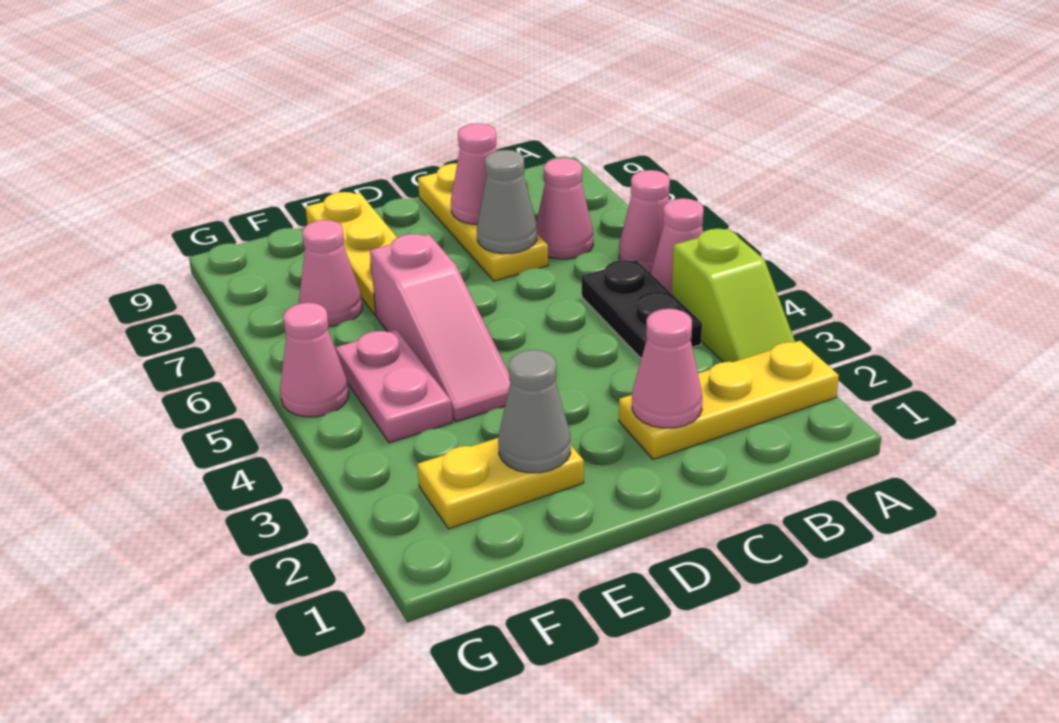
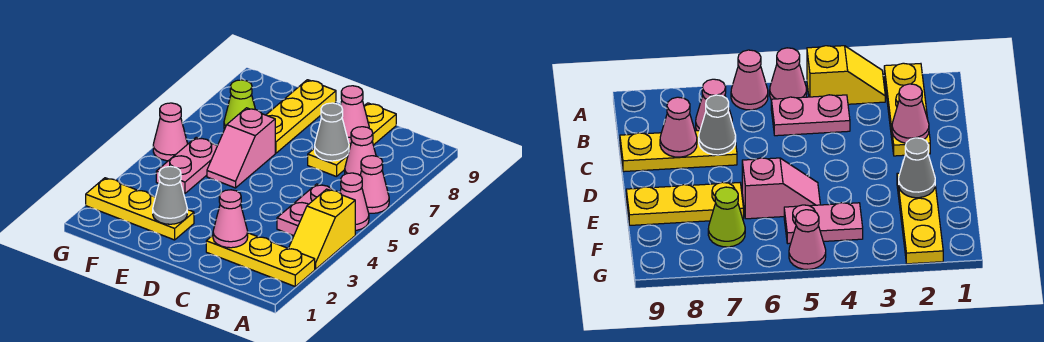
lime 1x2 slope [672,229,795,362] -> yellow 1x2 slope [289,189,355,269]
black 1x2 plate [582,260,702,358] -> pink 1x2 plate [277,184,332,236]
yellow 1x2 plate [417,438,584,529] -> yellow 1x3 plate [86,178,194,240]
pink 1x3 slope [370,234,510,422] -> pink 1x2 slope [207,108,275,188]
pink 1x1 cone [299,220,362,326] -> lime 1x1 cone [224,80,255,129]

